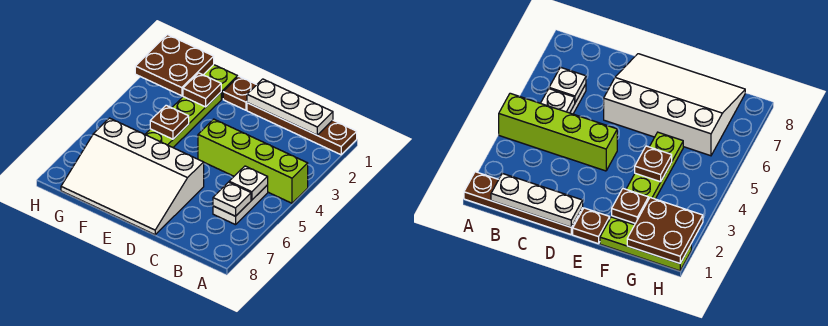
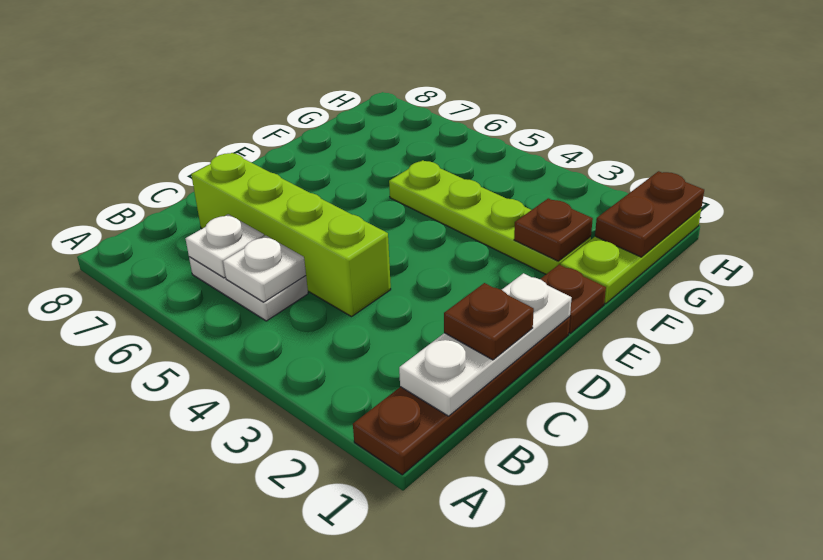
lime 1x4 brick [198,119,308,203] -> lime 1x4 brick turned to [191,153,391,317]
white 3x4 slope [61,118,204,235] -> none
brown 1x1 plate [150,105,189,139] -> brown 1x1 plate moved to [444,283,534,360]
brown 2x2 plate [135,35,214,96] -> brown 1x2 plate [595,171,704,257]

